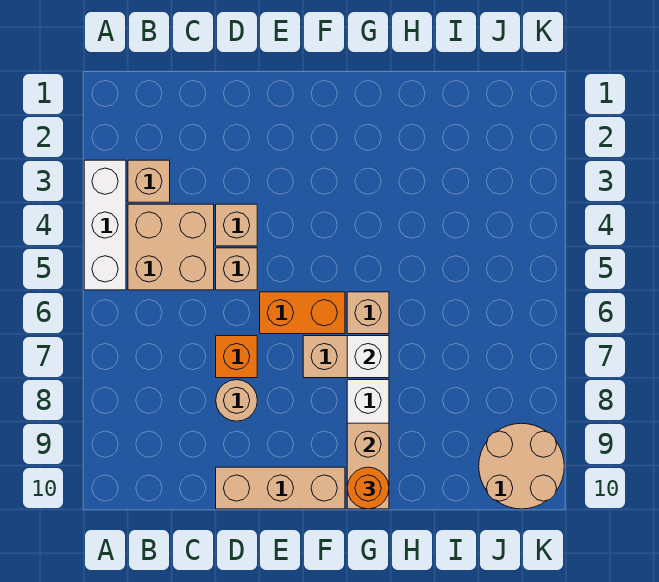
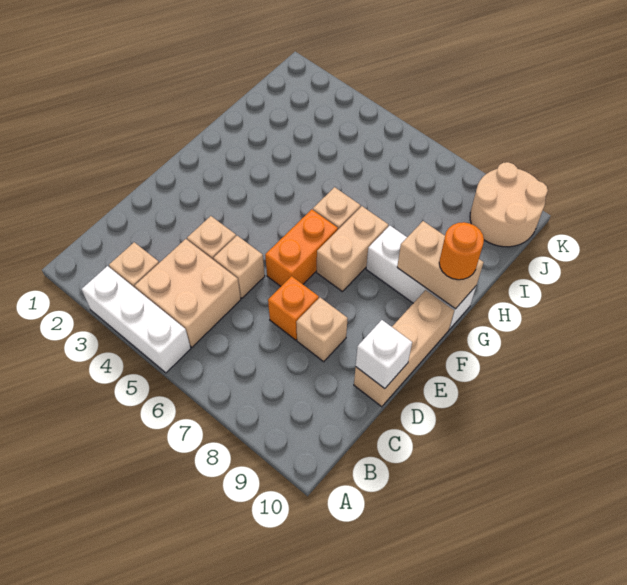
tan 1x1 round brick [216,380,257,421] -> tan 1x1 brick [296,298,348,362]
white 1x1 brick [347,336,389,378] -> white 1x1 brick moved to [356,320,412,389]

